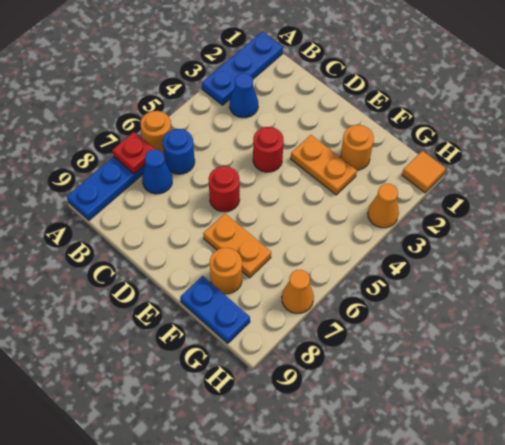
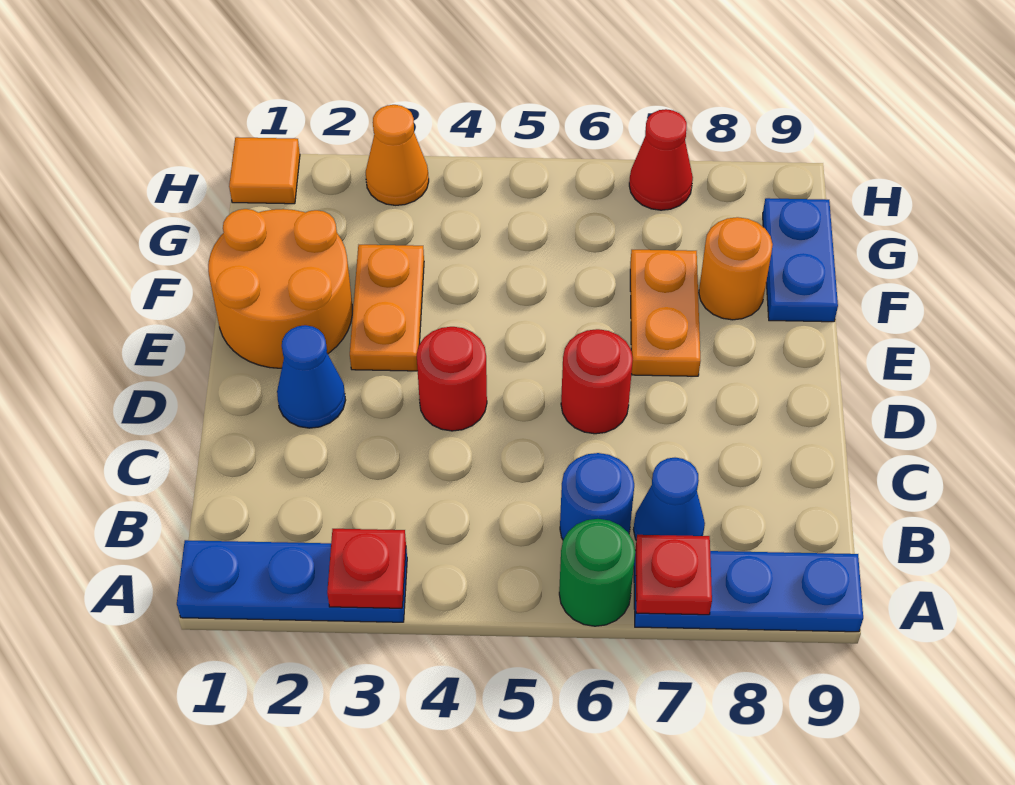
none -> red 1x1 plate [327,529,406,608]
orange 1x1 round brick [141,111,171,155] -> green 1x1 round brick [559,519,635,626]
blue 1x1 cone [230,73,258,118] -> blue 1x1 cone moved to [277,325,346,428]
orange 1x1 round brick [341,125,374,170] -> orange 2x2 round brick [208,209,352,368]
orange 1x1 cone [282,270,314,313] -> red 1x1 cone [629,109,693,210]

